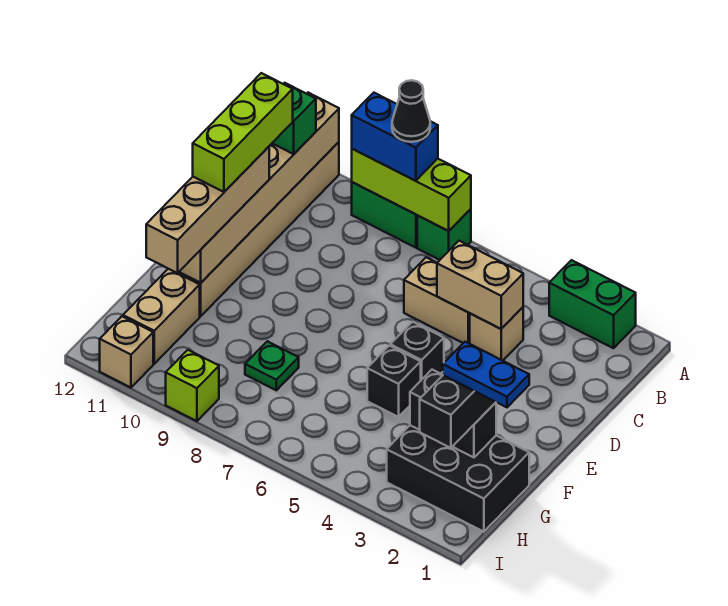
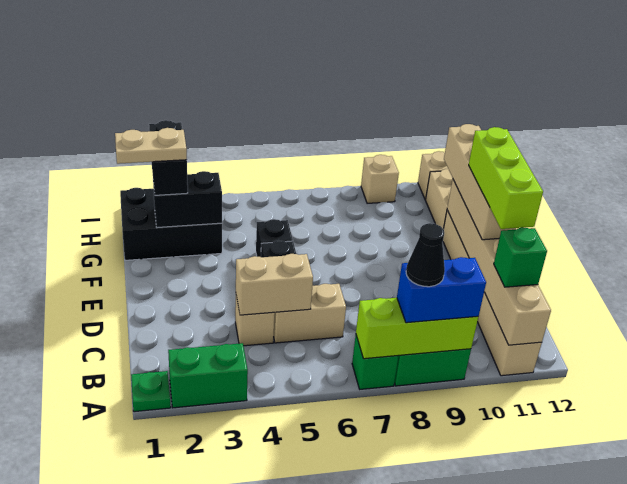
blue 1x2 plate [443,342,529,407] -> tan 1x2 plate [115,128,187,164]
green 1x1 plate [245,341,299,390] -> green 1x1 plate moved to [131,371,171,412]
lime 1x1 brick [166,350,219,421] -> tan 1x1 brick [361,155,399,203]

